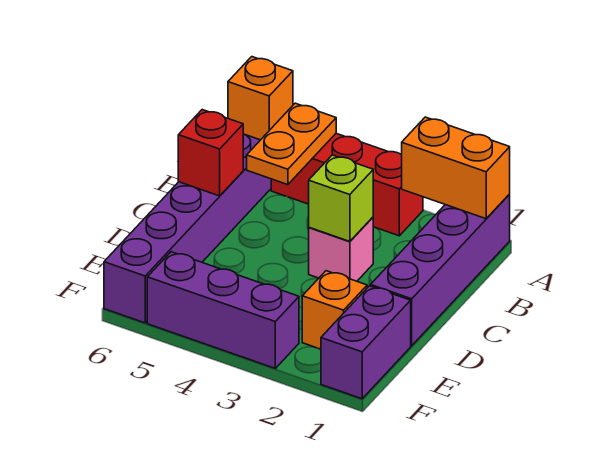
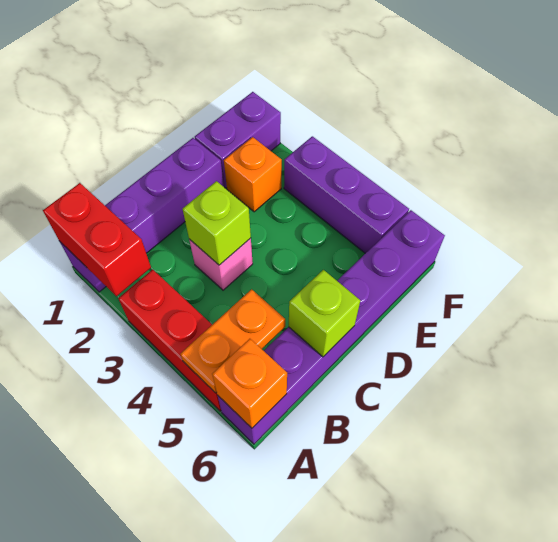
orange 1x2 brick [402,117,510,219] -> red 1x2 brick [43,183,151,296]
red 1x1 brick [178,110,243,196] -> lime 1x1 brick [289,270,360,357]

